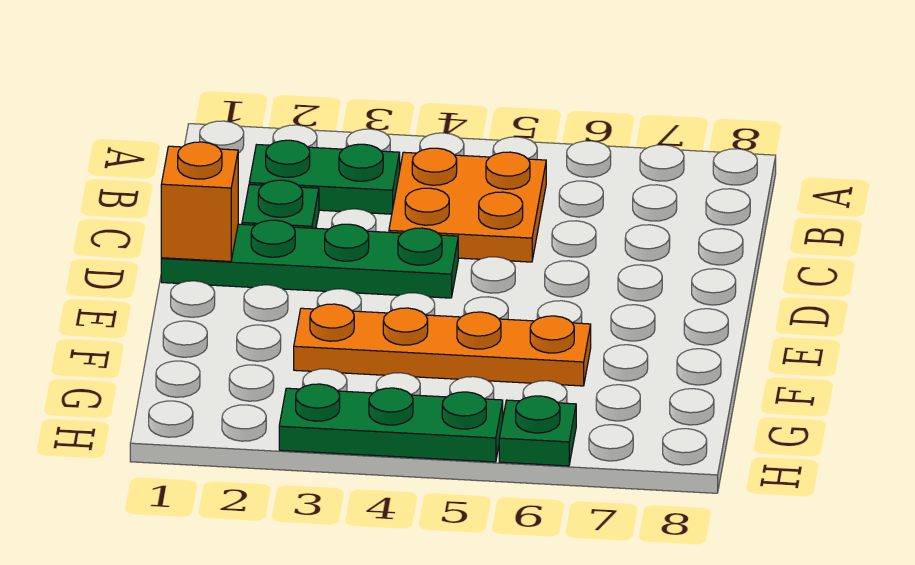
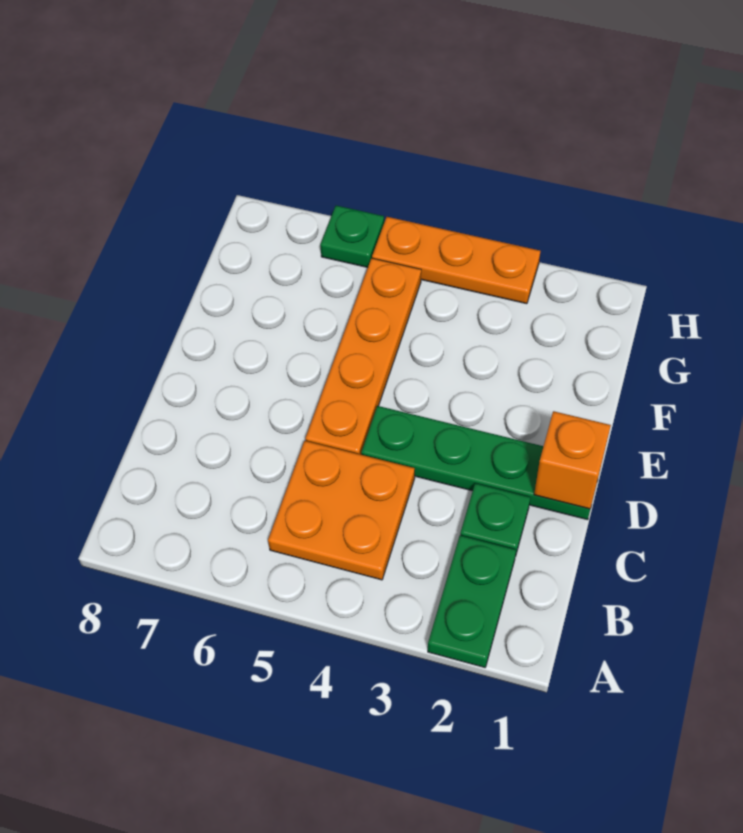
green 1x2 plate [249,140,400,214] -> green 1x2 plate turned to [428,535,516,667]
orange 1x4 plate [294,304,591,386] -> orange 1x4 plate turned to [305,258,421,455]
green 1x3 plate [279,384,503,462] -> orange 1x3 plate [372,217,540,304]

